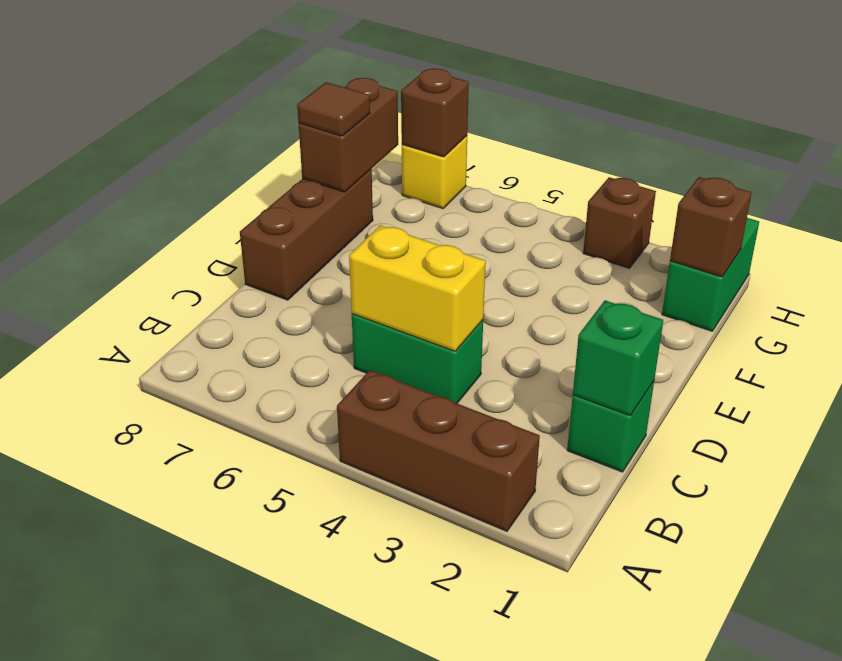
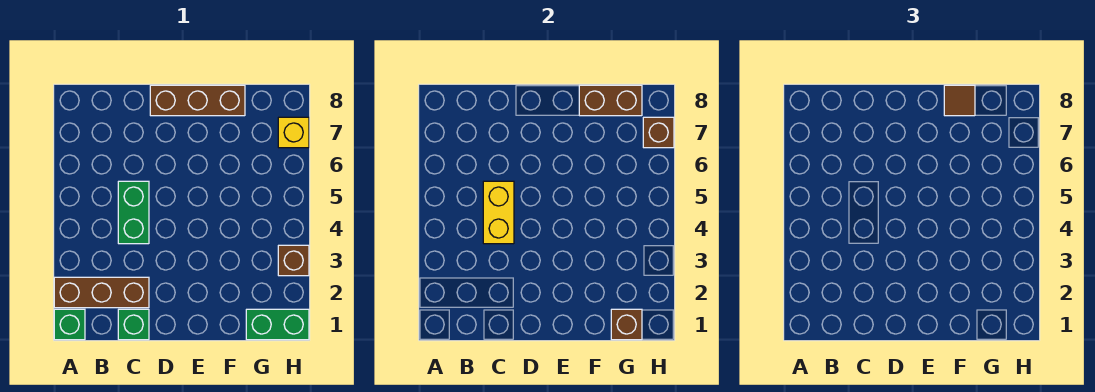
brown 1x3 brick [337,370,540,531] -> brown 1x3 brick turned to [54,277,149,308]
green 1x1 brick [573,300,663,416] -> green 1x1 brick moved to [54,309,85,340]

